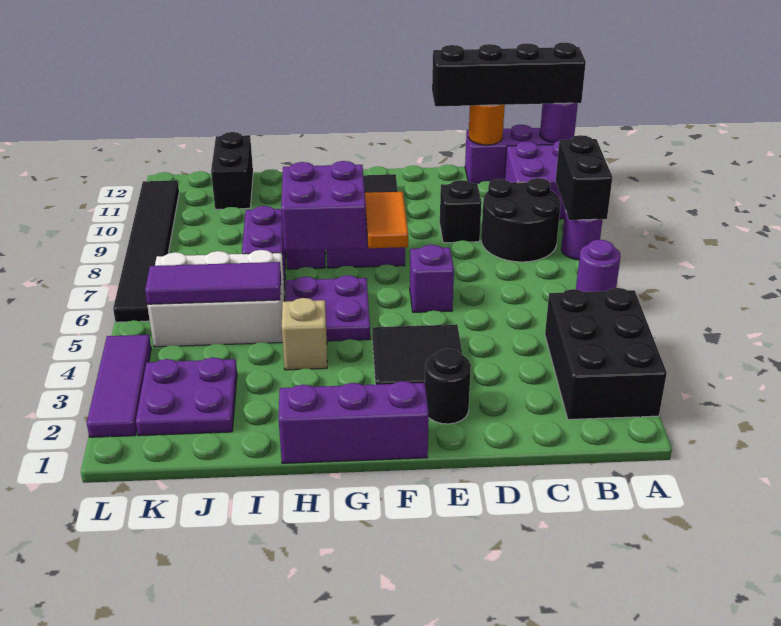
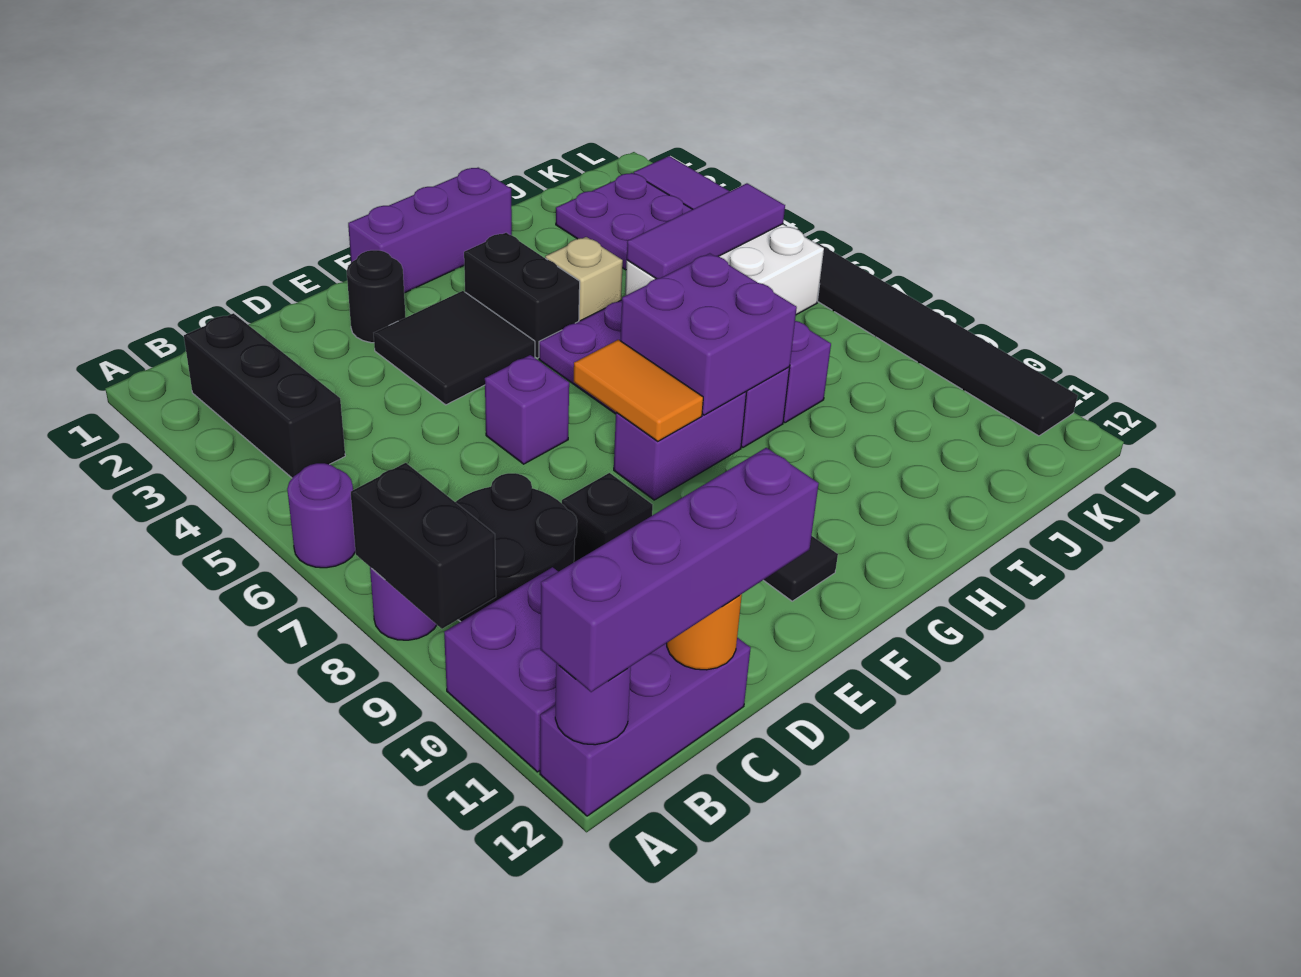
black 2x3 brick [545,288,667,420] -> black 1x3 brick [184,313,345,478]
black 1x4 brick [432,42,586,106] -> purple 1x4 brick [541,448,819,692]
black 1x2 brick [211,132,253,209] -> black 1x2 brick moved to [464,233,580,358]

